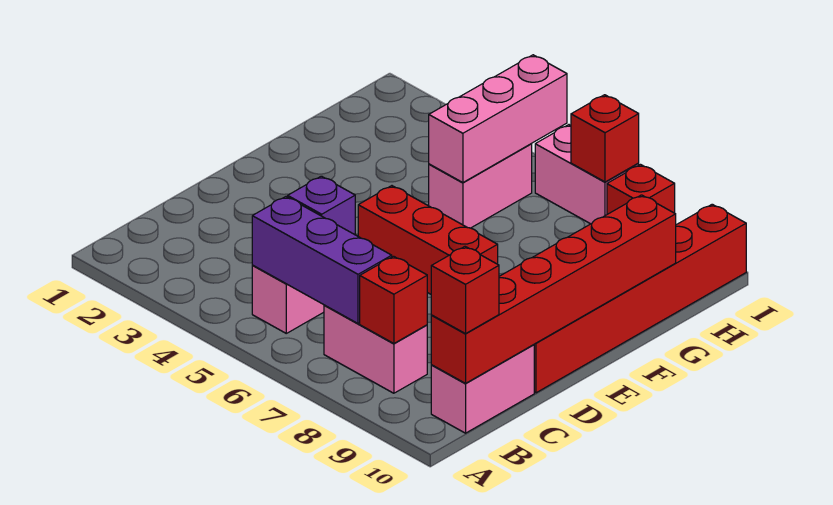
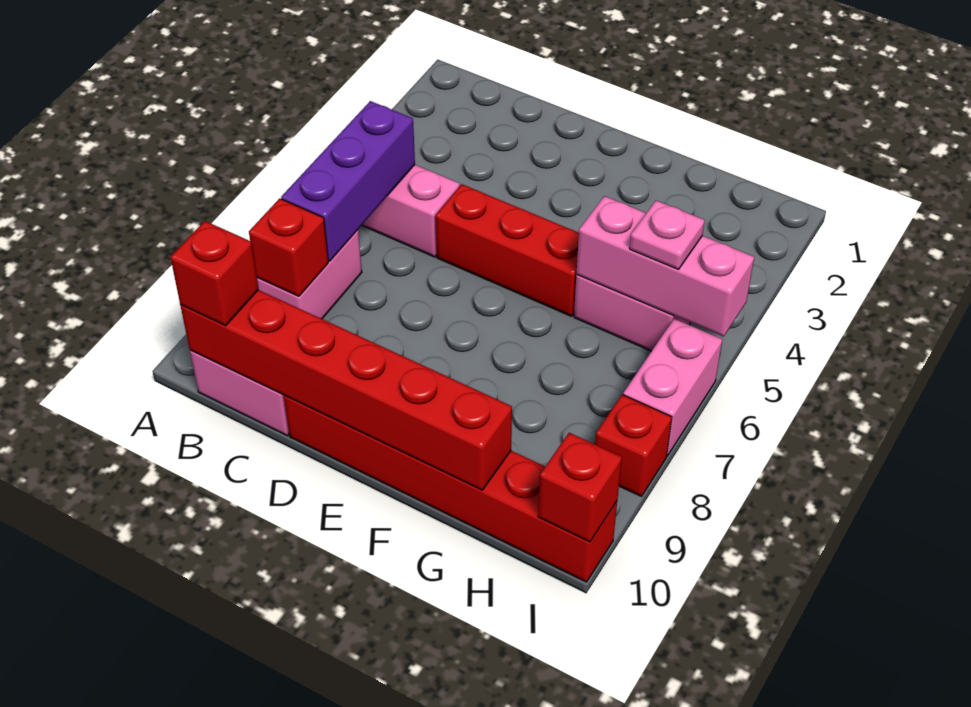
purple 1x1 brick [288,176,355,235] -> none
red 1x3 brick [358,186,498,294] -> red 1x3 brick turned to [436,184,579,316]
none -> pink 1x1 plate [630,200,705,269]
red 1x1 brick [571,95,639,182] -> red 1x1 brick moved to [538,433,622,542]

